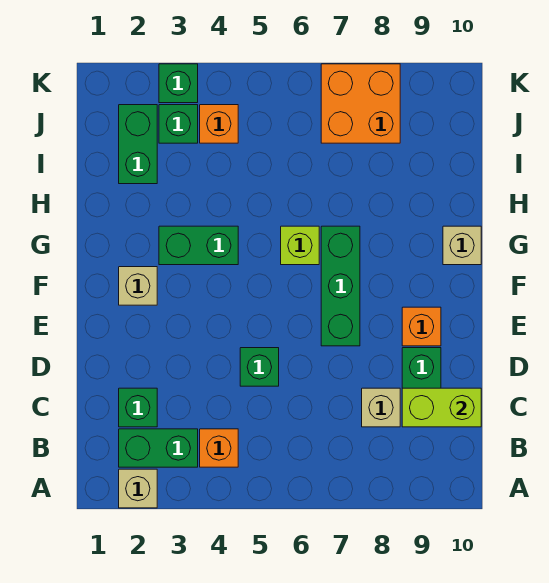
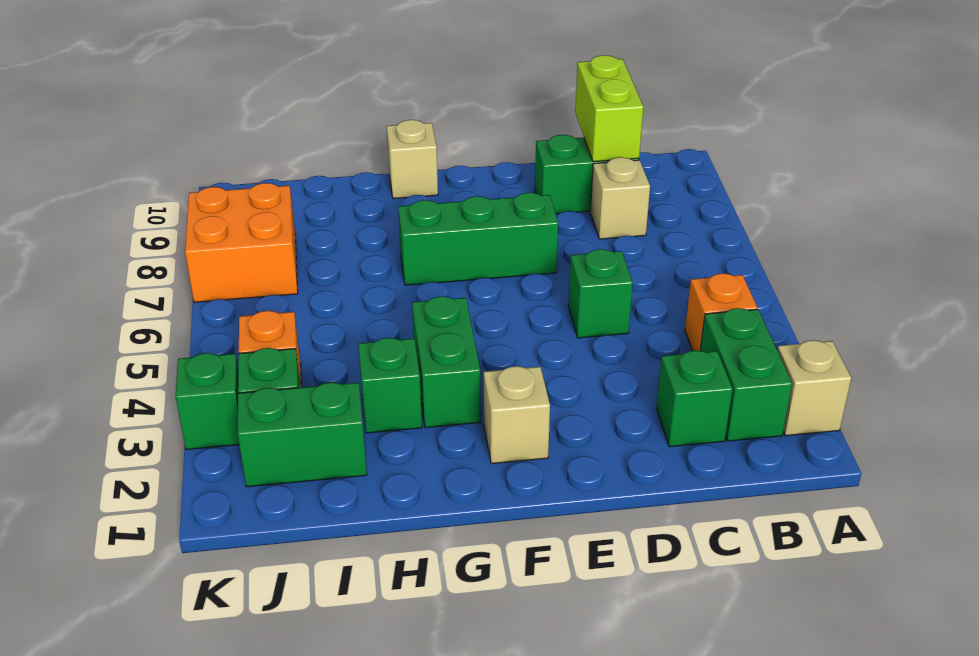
orange 1x1 brick [402,307,441,346] -> none
lime 1x1 brick [281,226,319,265] -> none
none -> green 1x1 brick [358,338,422,433]

